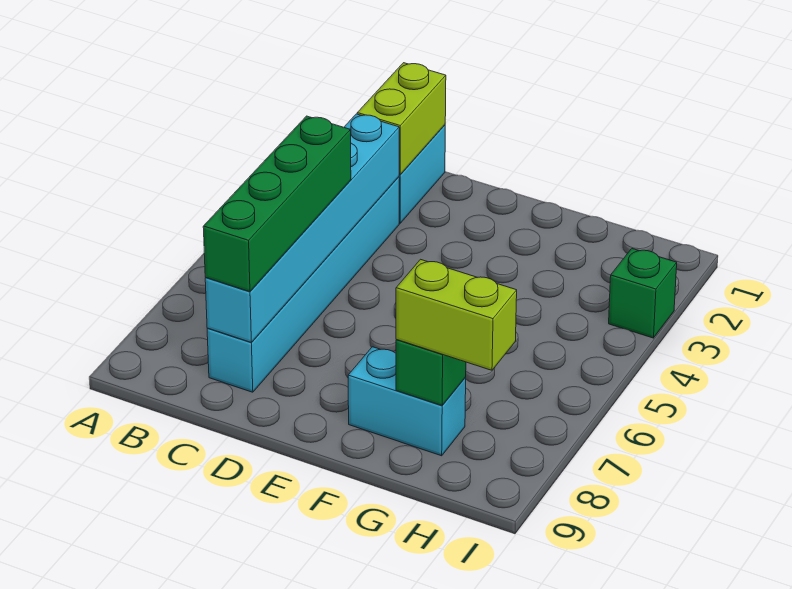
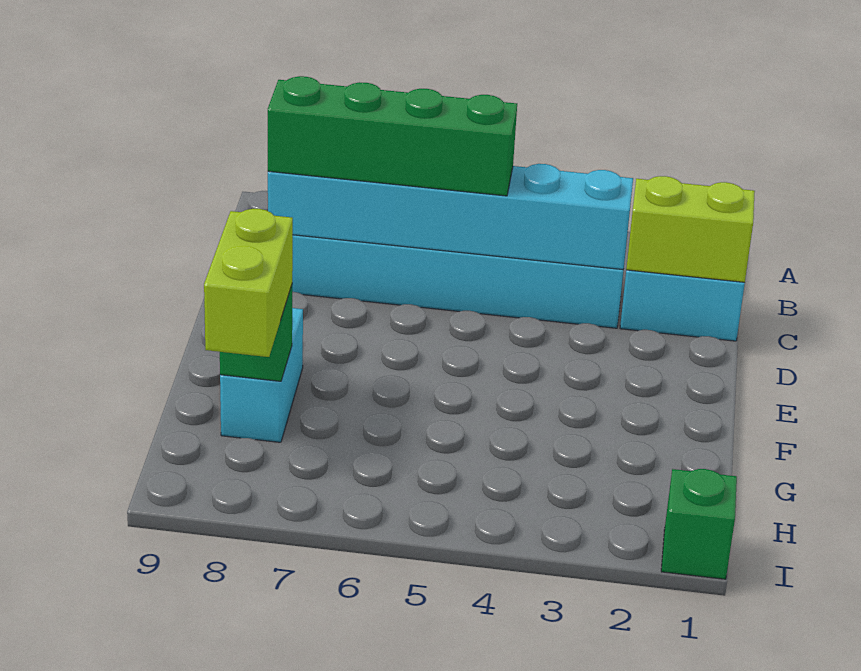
green 1x1 brick [609,249,677,338] -> green 1x1 brick moved to [661,469,737,579]

